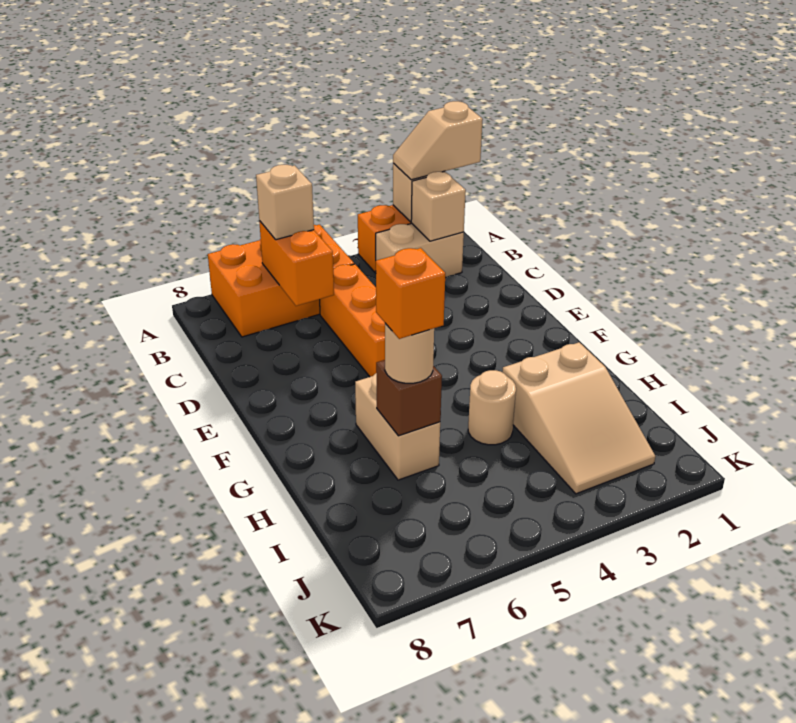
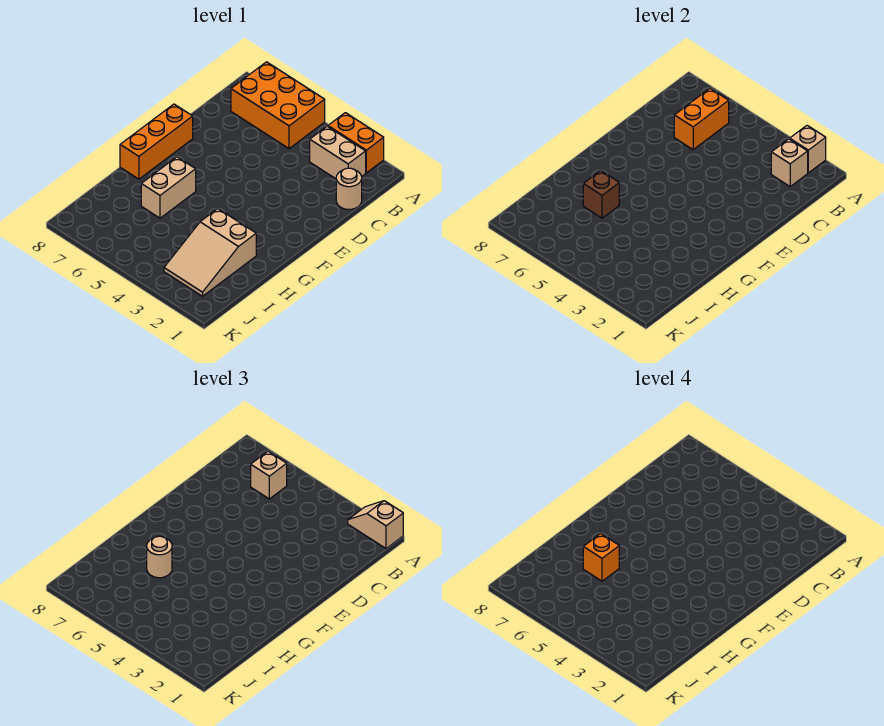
orange 1x3 brick [320,264,385,377] -> orange 1x3 brick moved to [120,104,193,179]
tan 1x1 round brick [468,370,516,445] -> tan 1x1 round brick moved to [336,168,362,209]

